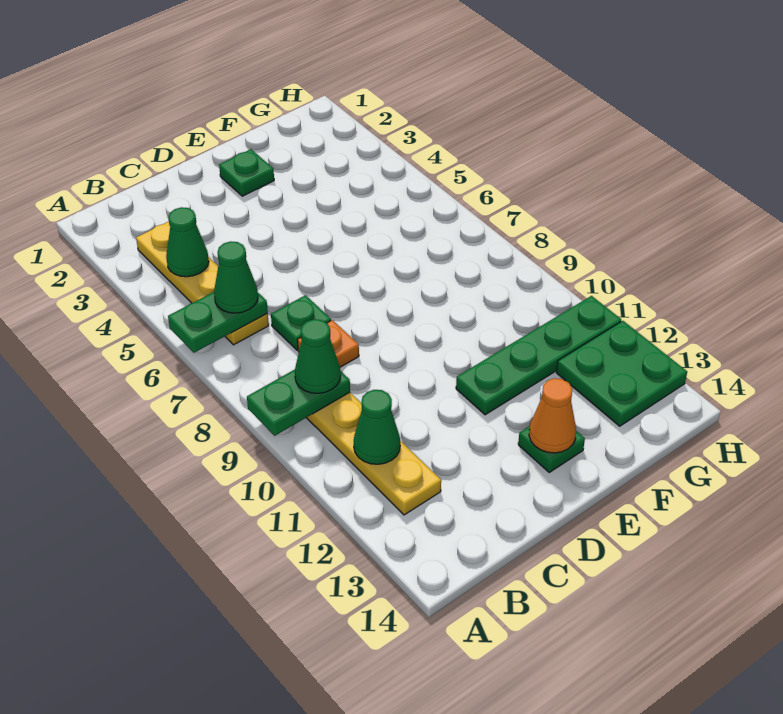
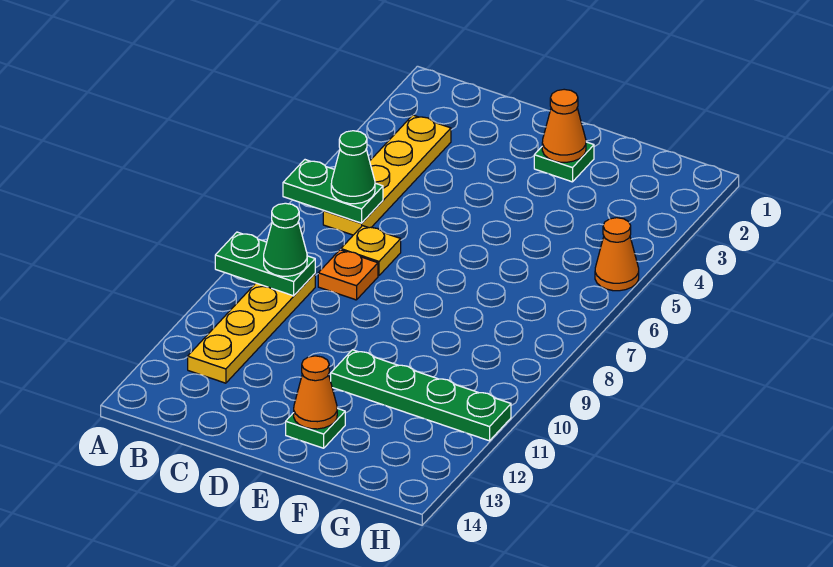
green 1x1 cone [166,207,209,277] -> none
green 1x1 cone [354,390,400,464] -> none
green 1x1 plate [271,295,331,350] -> yellow 1x1 plate [341,226,401,276]
none -> orange 1x1 cone [542,89,586,162]
green 2x2 plate [556,321,687,426] -> none
none -> orange 1x1 cone [595,218,639,291]

